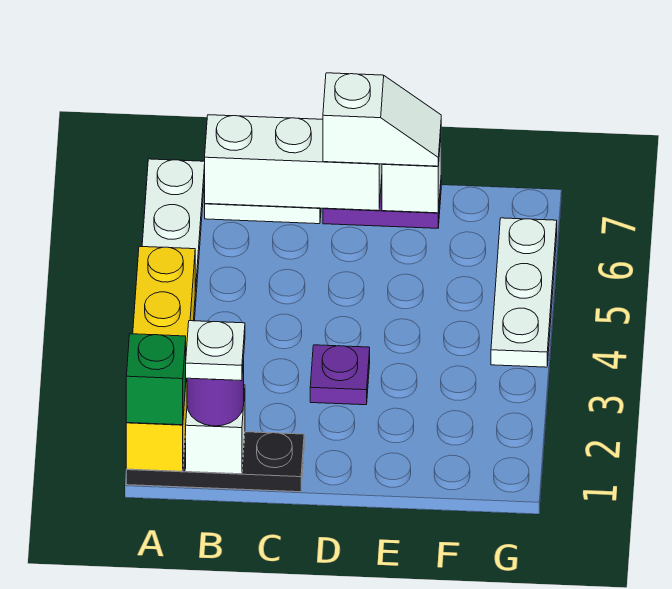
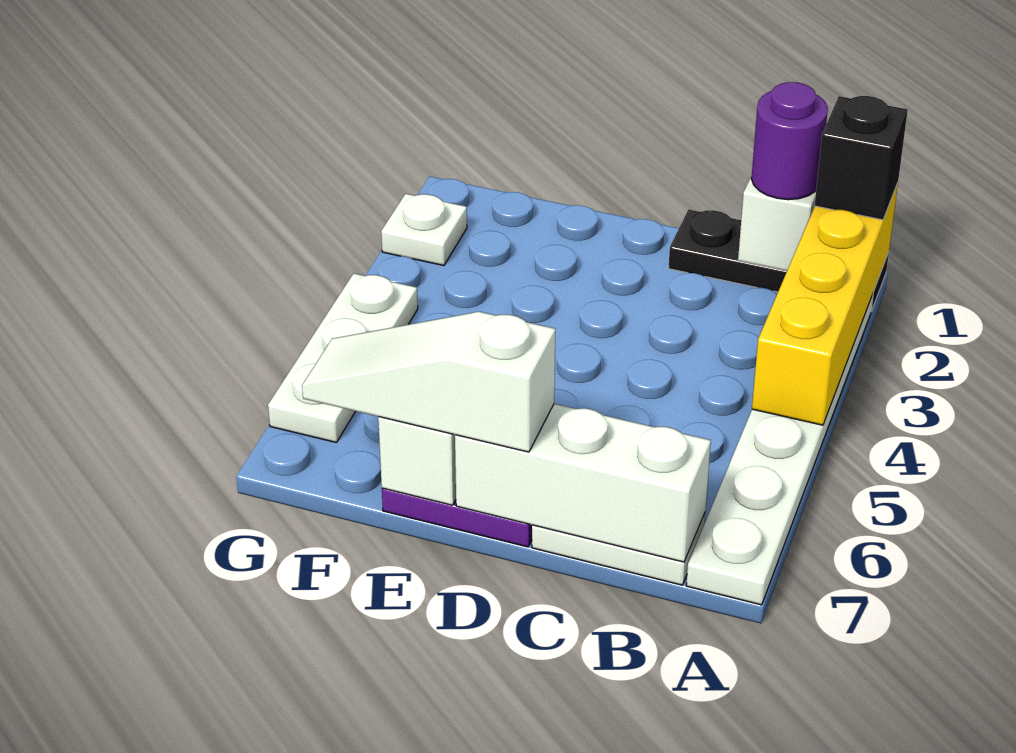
green 1x1 brick [126,334,186,425] -> black 1x1 brick [815,96,908,220]
white 1x1 plate [186,321,245,381] -> white 1x1 plate moved to [381,194,467,266]
purple 1x1 plate [310,345,370,405] -> none
white 1x2 slope [323,73,441,166] -> white 1x3 slope [302,312,556,452]

